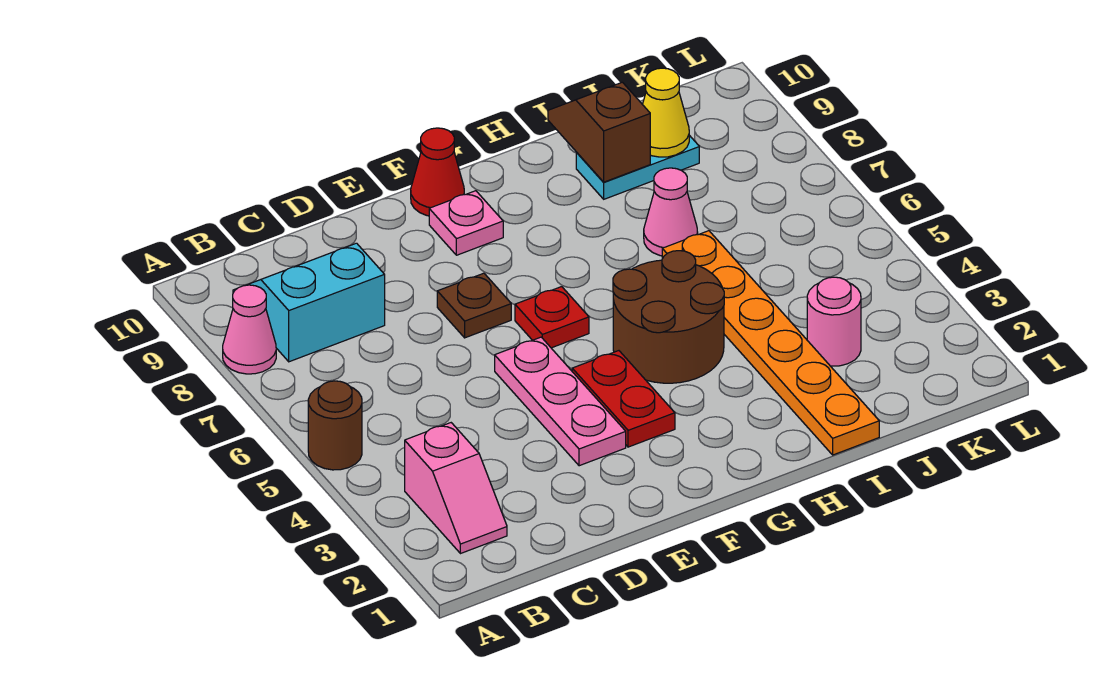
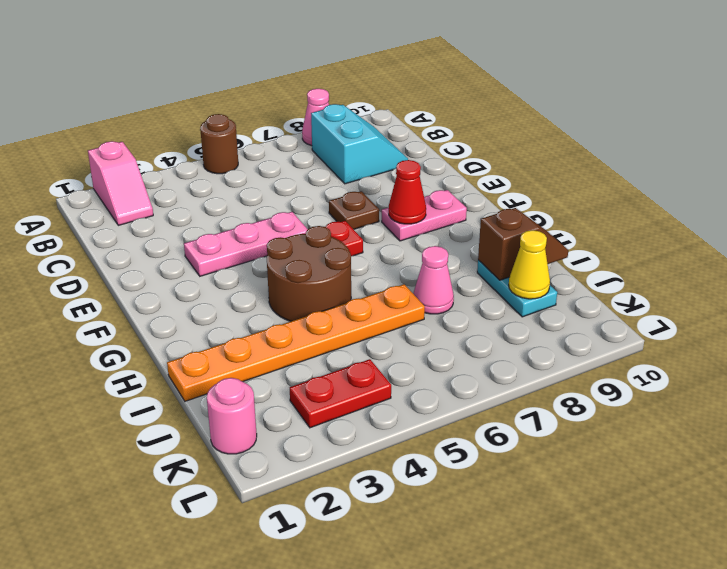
pink 1x2 slope [405,423,507,554] -> pink 1x2 slope turned to [88,141,153,225]
red 1x2 plate [572,351,675,447] -> red 1x2 plate moved to [290,359,391,428]
pink 1x1 plate [429,191,503,255] -> pink 1x2 plate [382,190,467,241]
red 1x1 cone [411,128,464,216] -> red 1x1 cone moved to [389,160,426,224]
pink 1x1 round brick [807,277,861,366] -> pink 1x1 round brick moved to [207,378,257,454]

